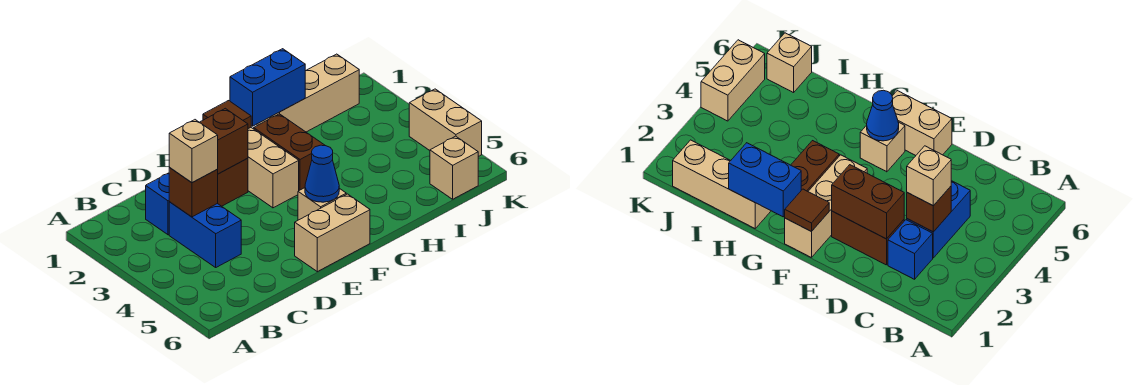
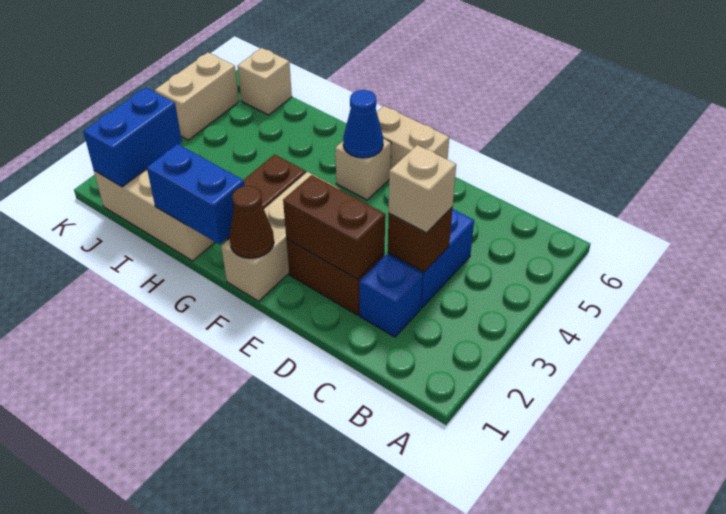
brown 1x1 tile [203,101,251,129] -> brown 1x1 cone [230,186,274,258]
none -> blue 1x2 brick [83,87,182,187]

